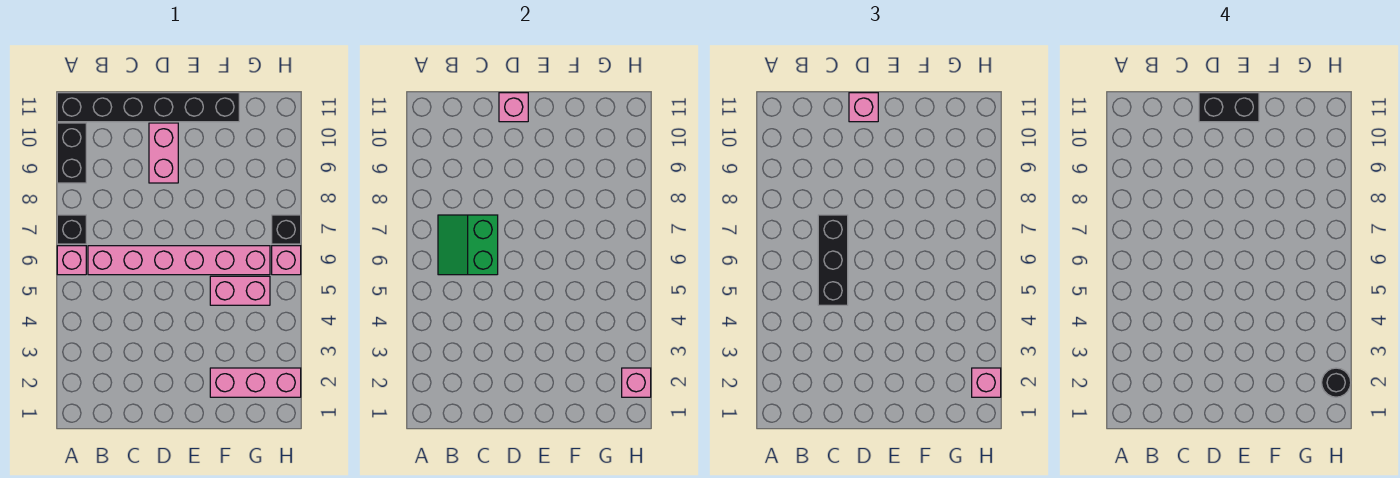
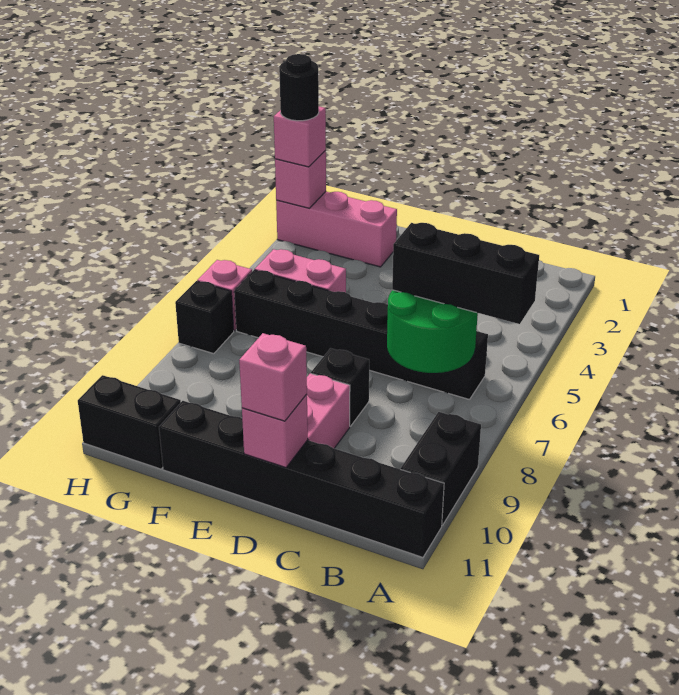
pink 1x1 brick [57,246,86,275] -> none
black 1x1 brick [57,215,86,244] -> black 1x1 brick moved to [311,348,369,426]
pink 1x6 brick [88,246,270,275] -> black 1x6 brick [234,270,488,400]
green 2x2 slope [438,215,498,275] -> green 2x2 round brick [387,290,478,373]
black 1x3 brick [818,215,848,305] -> black 1x3 brick turned to [392,223,539,324]
black 1x2 brick [1199,93,1259,122] -> black 1x2 brick moved to [78,375,181,469]

